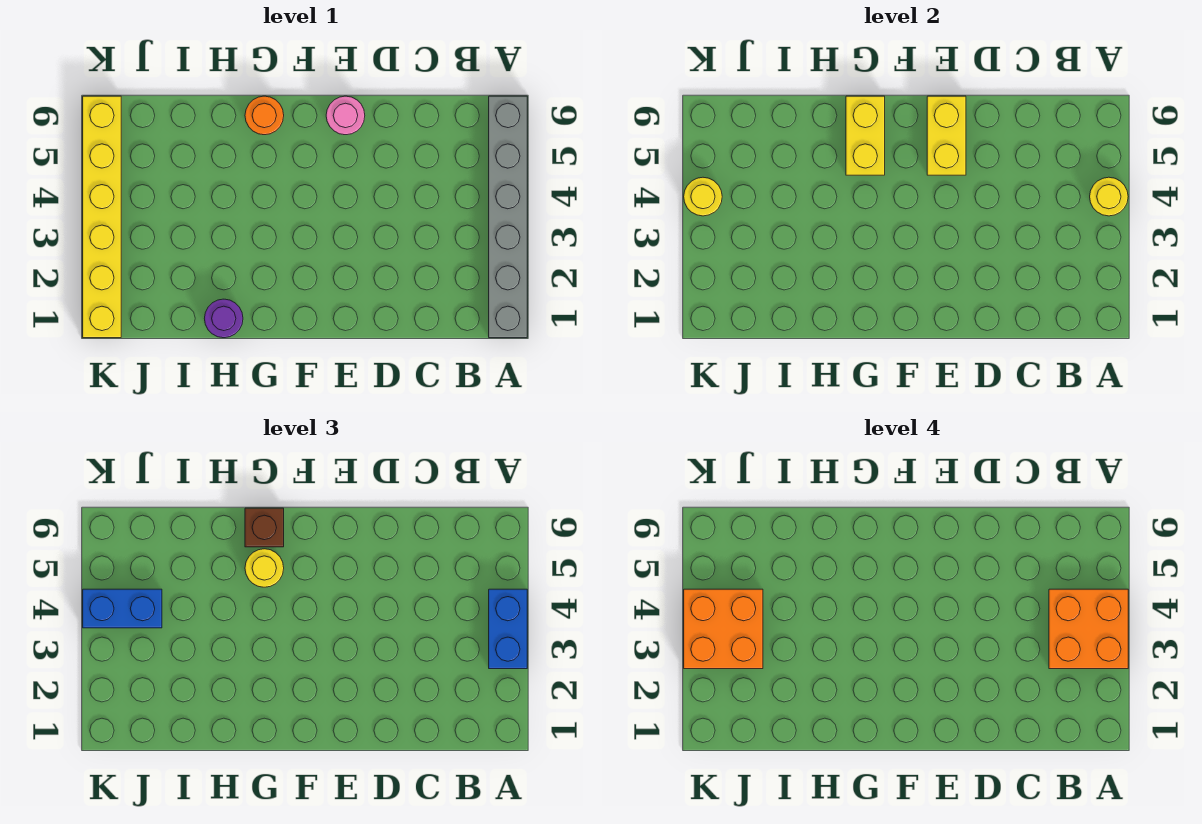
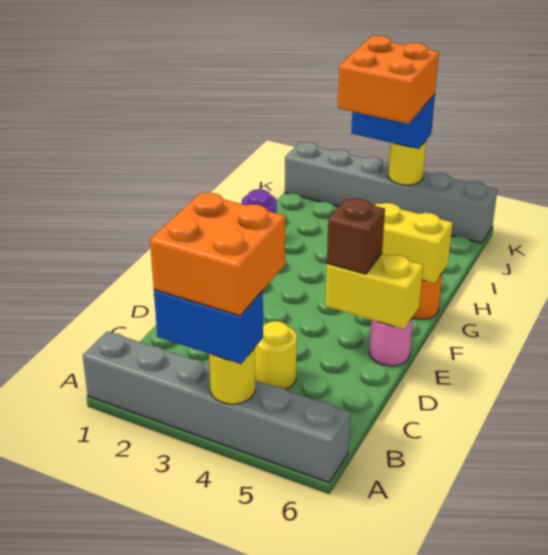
yellow 1x1 round brick [245,549,284,587] -> yellow 1x1 round brick moved to [255,321,297,389]
brown 1x1 brick [245,508,284,547] -> brown 1x1 brick moved to [327,198,385,274]
blue 1x2 brick [83,589,162,628] -> blue 1x2 brick turned to [351,94,435,149]
yellow 1x6 brick [83,96,121,338] -> grey 1x6 brick [285,142,497,243]

